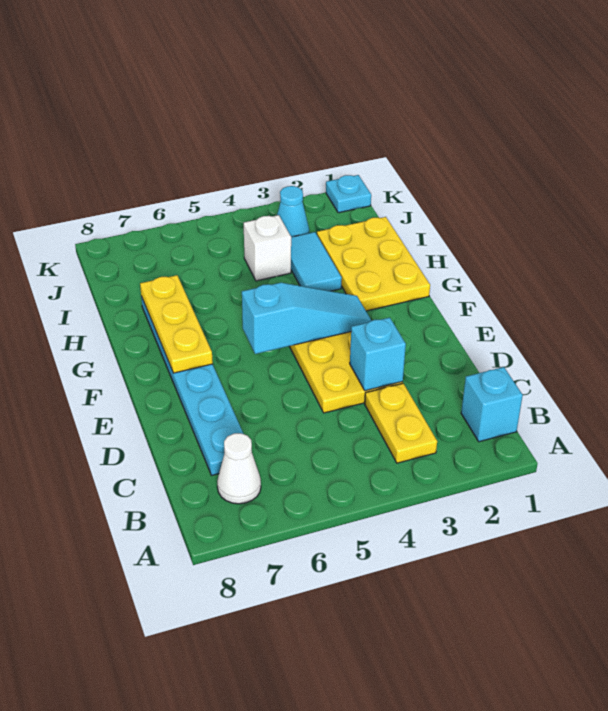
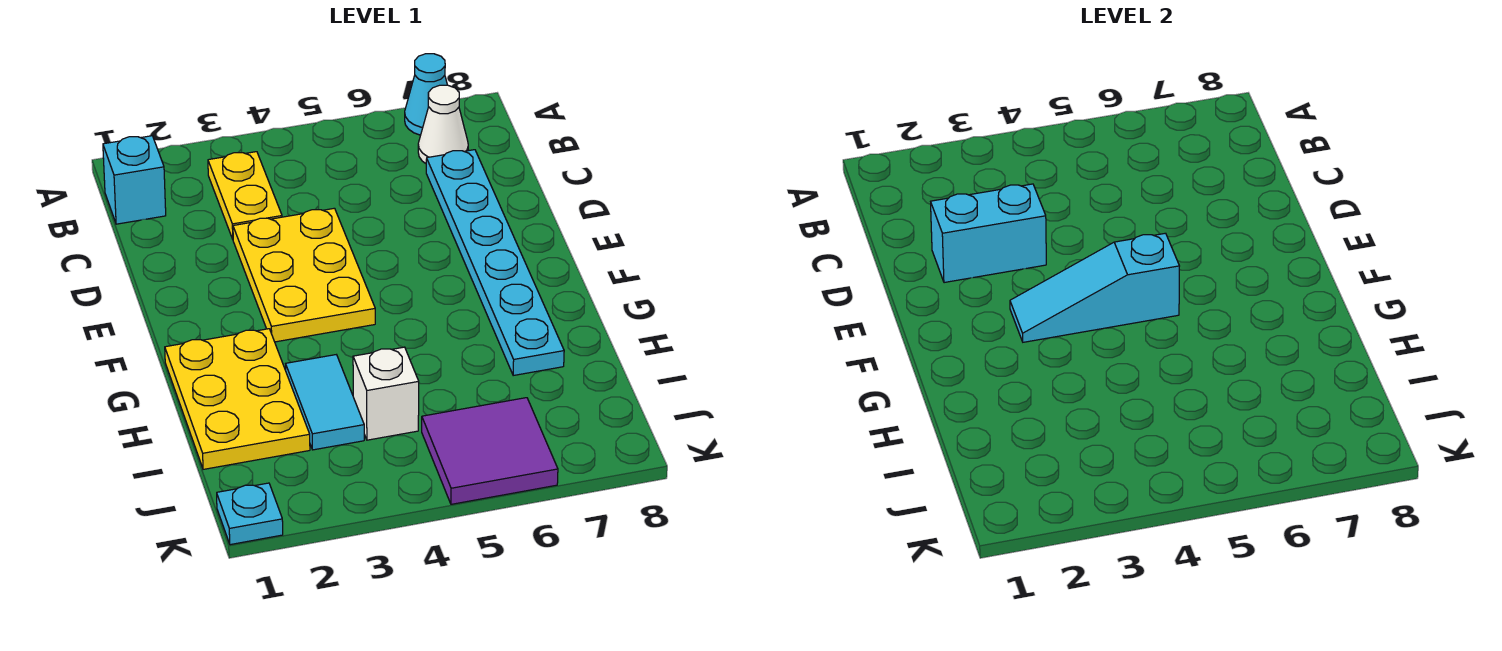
cyan 1x1 brick [350,318,406,391] -> cyan 1x2 brick [931,184,1046,283]
yellow 1x3 plate [140,275,213,373] -> none
cyan 1x1 cone [277,186,309,237] -> cyan 1x1 cone moved to [405,54,447,135]
none -> purple 2x2 tile [422,398,558,504]

